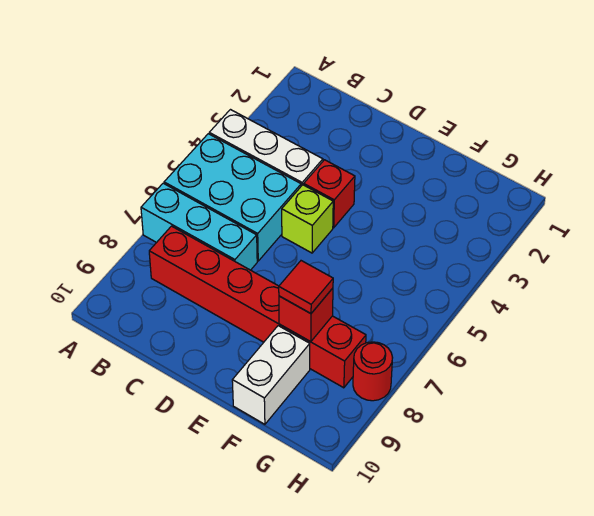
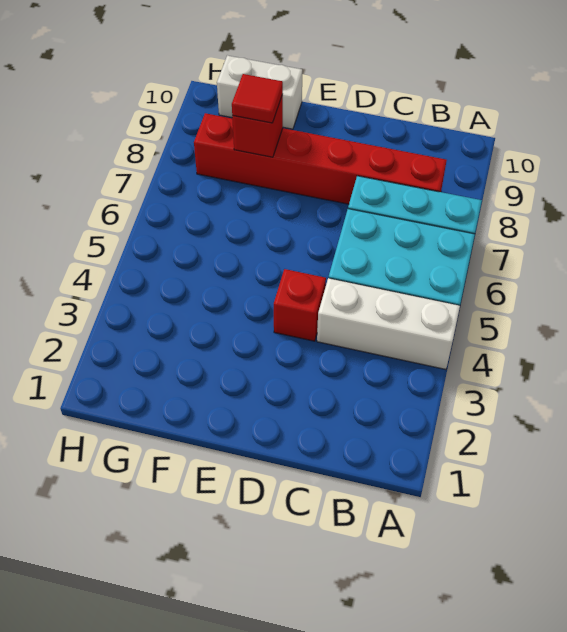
lime 1x1 brick [282,185,333,253] -> none
white 1x2 brick [232,326,310,424] -> white 1x2 brick turned to [217,55,302,129]
red 1x1 round brick [353,342,393,401] -> none

